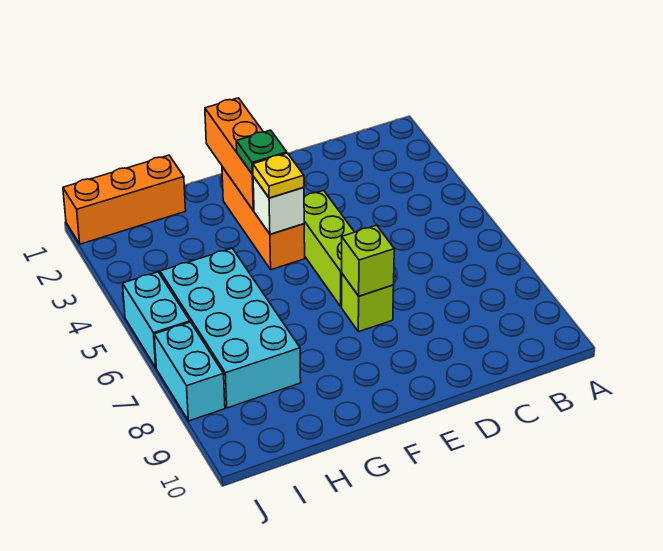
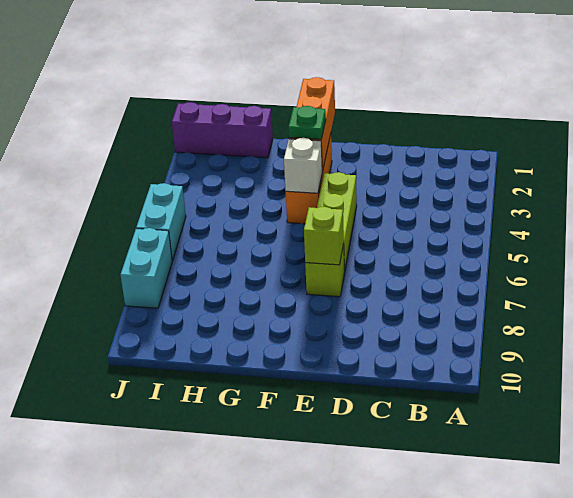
yellow 1x1 plate [253,153,304,198] -> none
orange 1x3 brick [63,155,186,244] -> purple 1x3 brick [172,102,273,158]
cyan 2x4 brick [160,248,301,408] -> none

